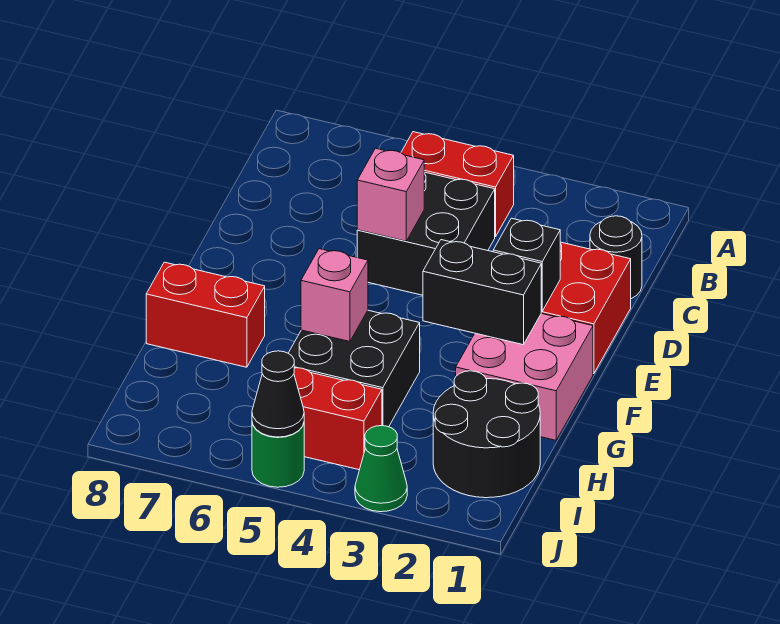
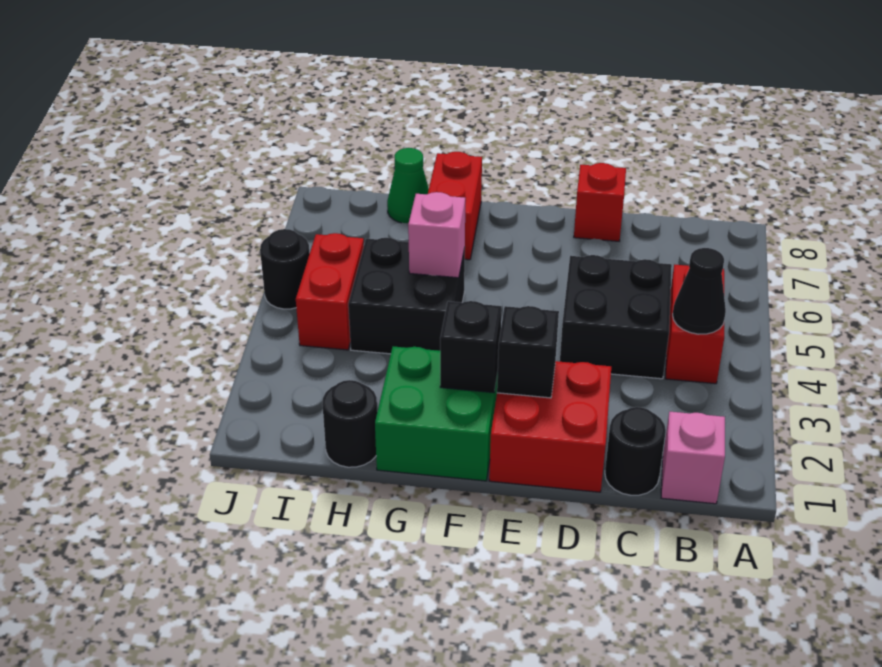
pink 1x1 brick [357,148,424,241] -> pink 1x1 brick moved to [661,412,725,504]
none -> red 1x1 brick [574,163,626,241]
pink 2x2 brick [456,313,593,440] -> green 2x2 brick [375,346,498,481]
black 1x2 brick [423,240,541,345] -> black 1x1 brick [440,301,502,393]
black 2x2 round brick [433,371,540,498] -> black 1x1 round brick [322,380,377,467]
green 1x1 cone [355,426,407,512] -> green 1x1 cone moved to [387,148,429,224]
green 1x1 round brick [252,423,304,487] -> black 1x1 round brick [260,229,310,309]
black 1x1 cone [252,351,304,437] -> black 1x1 cone moved to [673,248,726,334]

